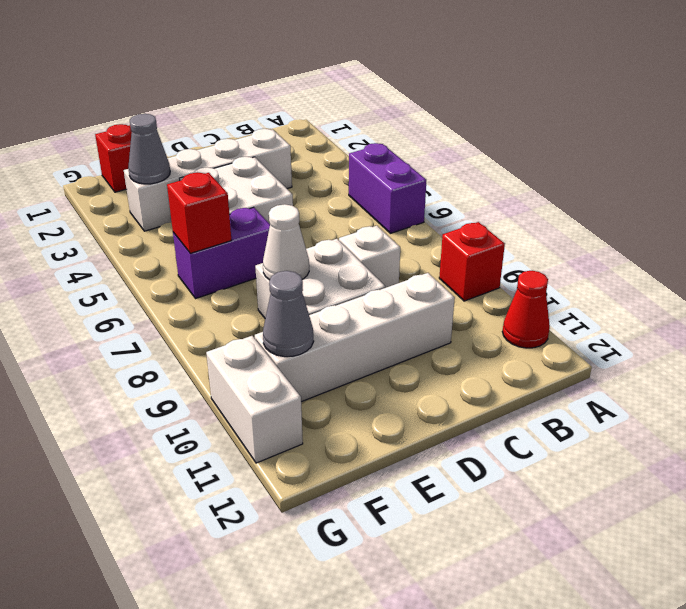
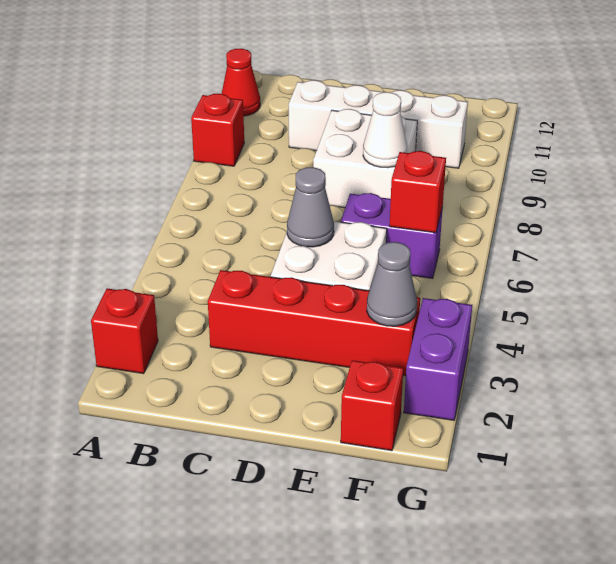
none -> red 1x1 brick [91,288,158,374]
purple 1x2 brick [349,143,426,233] -> purple 1x2 brick moved to [404,298,472,420]
white 1x4 brick [124,129,292,231] -> red 1x4 brick [208,270,420,376]
white 1x1 brick [339,226,400,288] -> none
grey 1x1 cone [263,271,314,357] -> grey 1x1 cone moved to [287,167,334,247]
white 1x2 brick [206,336,303,463] -> none

